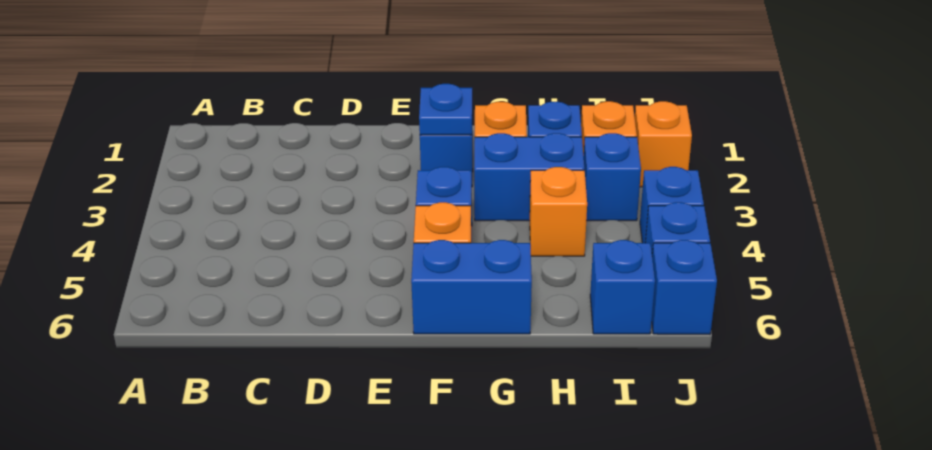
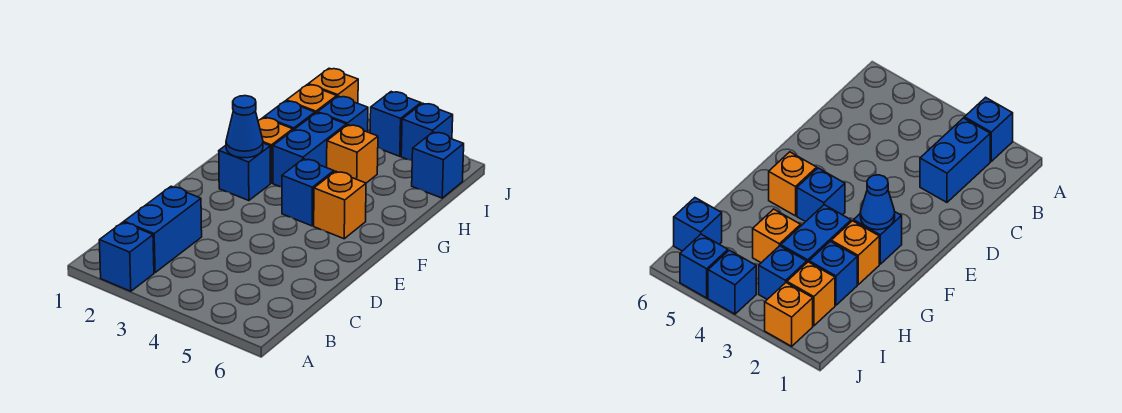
blue 1x1 plate [419,84,472,135] -> blue 1x1 cone [226,96,263,158]
blue 1x2 brick [411,240,532,334] -> blue 1x2 brick moved to [124,186,202,273]
blue 1x1 brick [652,240,717,334] -> blue 1x1 brick moved to [99,222,154,291]

